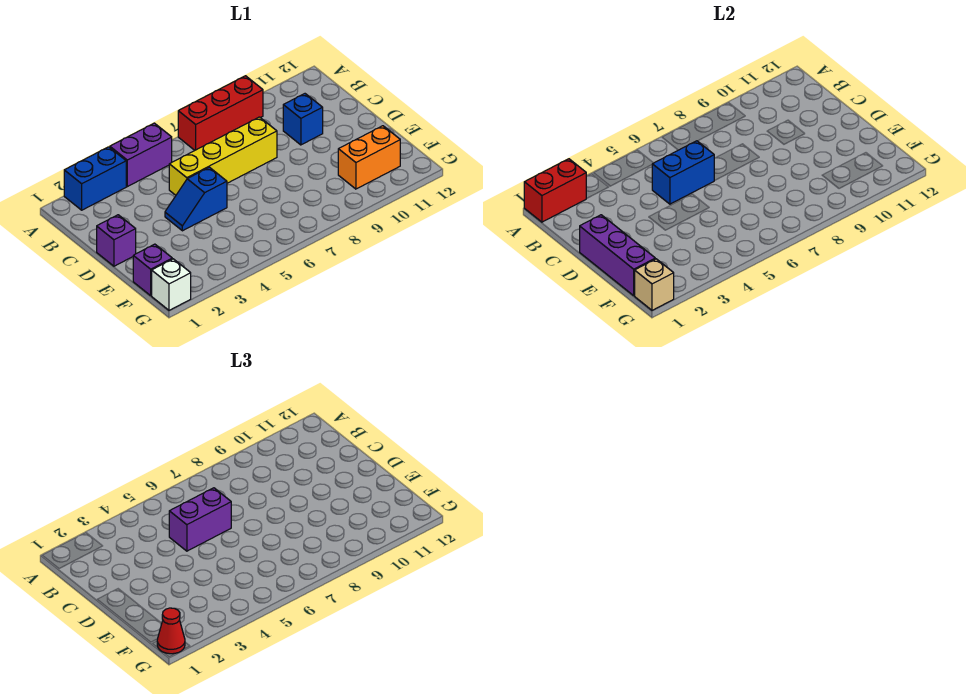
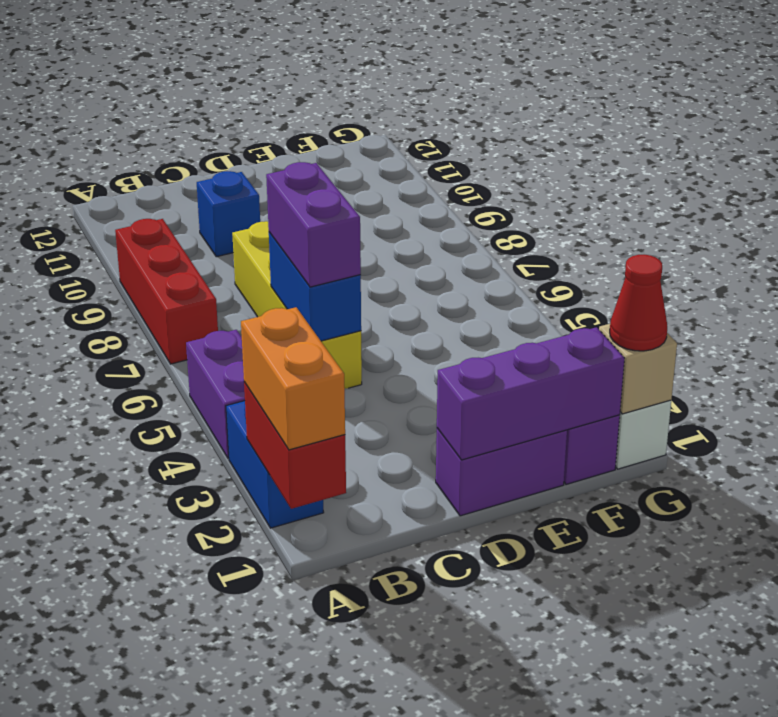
purple 1x1 brick [97,215,136,266] -> purple 1x2 brick [436,428,567,516]
blue 1x2 slope [165,167,227,231] -> none
orange 1x2 brick [338,126,400,189] -> orange 1x2 brick moved to [241,307,345,450]

